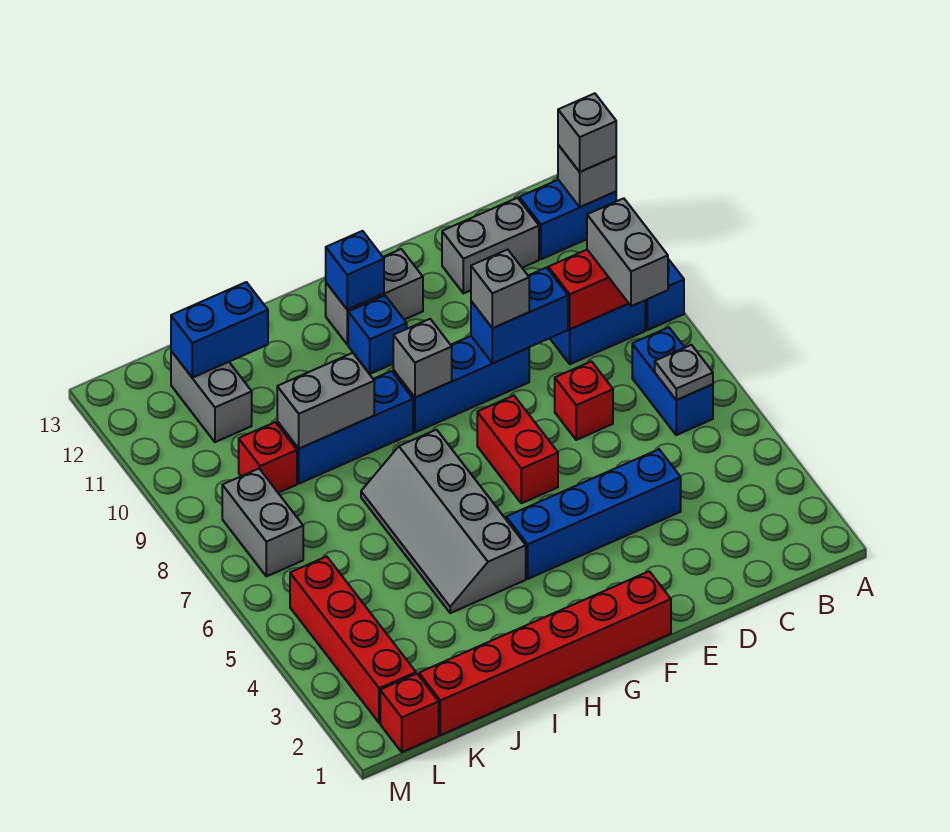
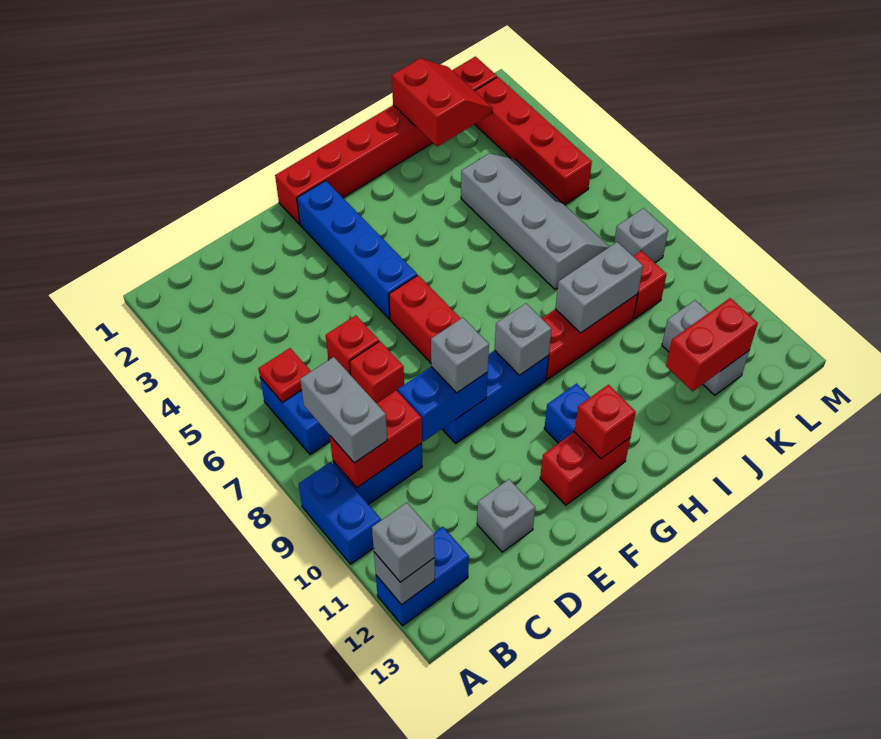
grey 1x1 plate [655,345,713,400] -> red 1x1 plate [258,348,311,402]
grey 1x2 brick [442,198,539,293] -> grey 1x1 brick [477,479,535,552]
blue 1x4 brick [506,449,681,579] -> blue 1x4 brick turned to [297,181,417,319]
none -> red 1x1 brick [326,315,379,375]
grey 1x2 brick [326,249,423,345] -> red 1x2 brick [540,432,630,505]
blue 1x1 brick [326,231,384,310] -> red 1x1 brick [575,385,636,458]
grey 2x4 slope [361,430,526,613] -> grey 2x4 slope moved to [461,153,609,290]
blue 1x3 brick [277,371,413,484] -> red 1x3 brick [542,294,638,380]
none -> red 2x2 slope [392,58,493,147]
blue 1x2 brick [171,282,268,378] -> red 1x2 brick [666,298,758,391]
grey 1x2 brick [222,469,303,576] -> grey 1x1 brick [614,208,668,263]

